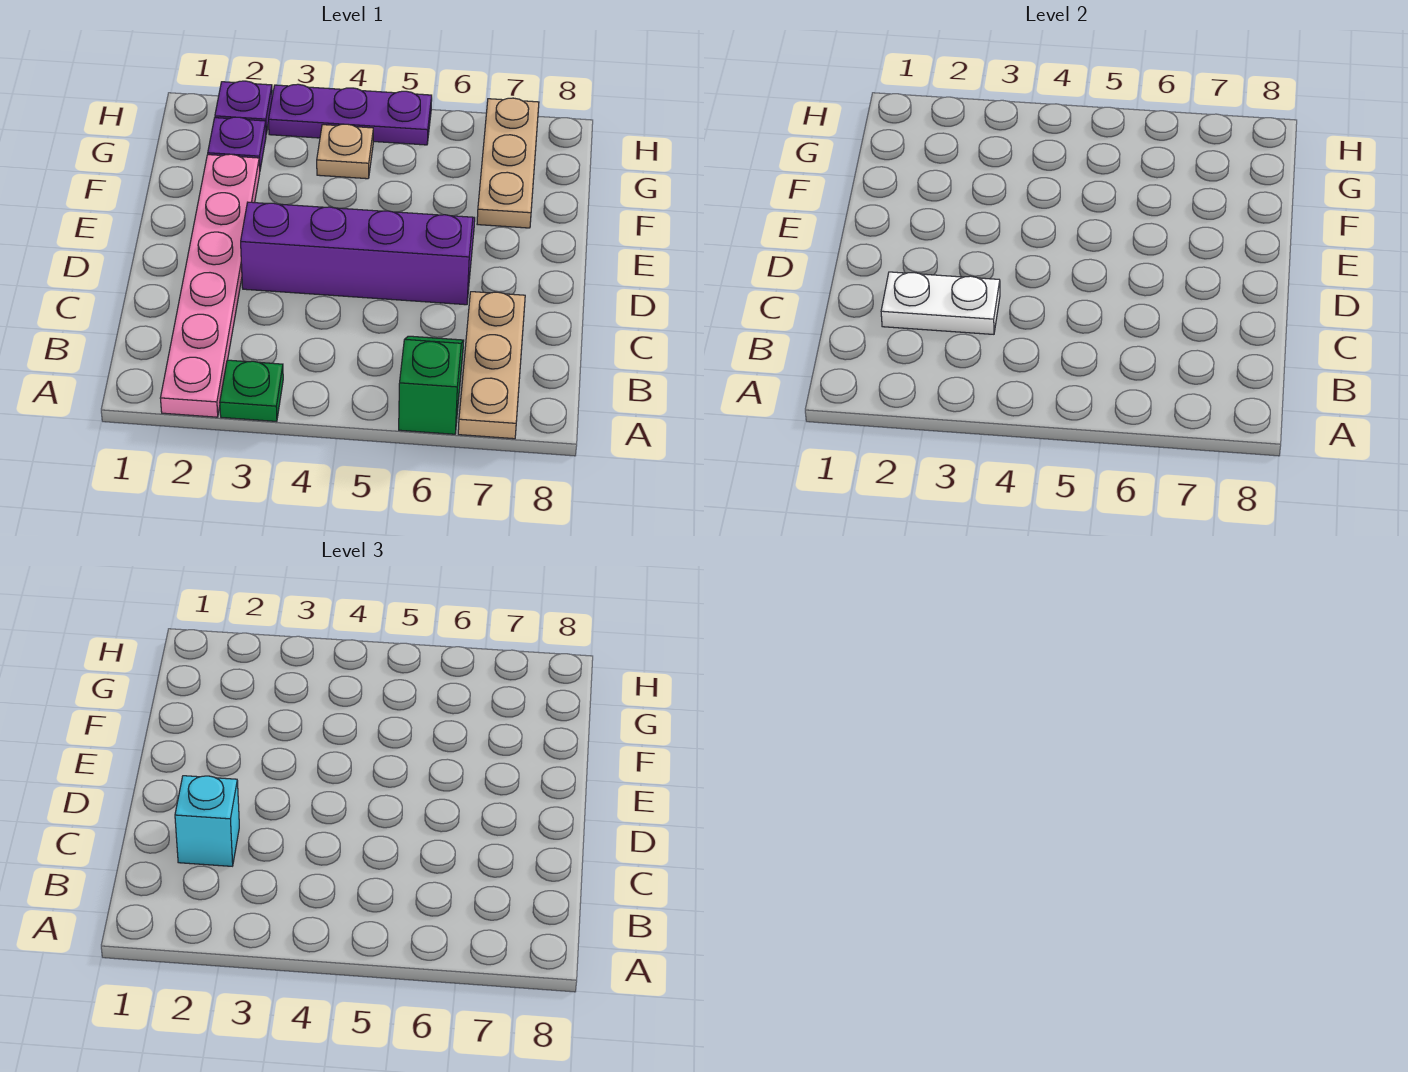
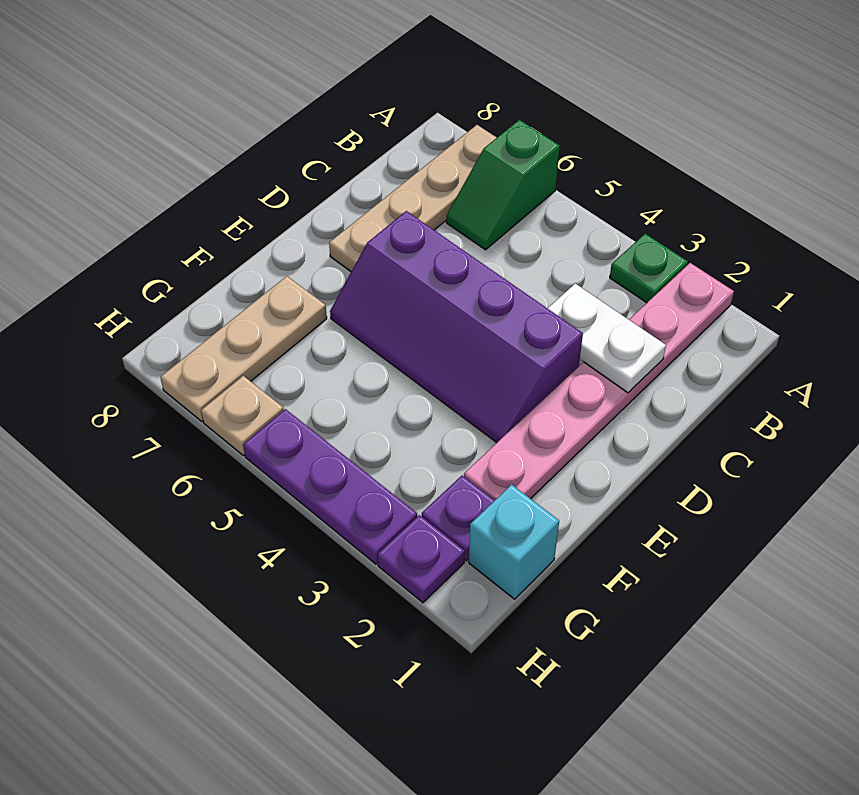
tan 1x3 plate [458,292,525,439] -> tan 1x4 plate [329,125,497,271]
cyan 1x1 brick [175,776,239,866] -> cyan 1x1 brick moved to [469,485,559,599]
tan 1x1 plate [317,124,373,179] -> tan 1x1 plate moved to [201,376,284,456]

